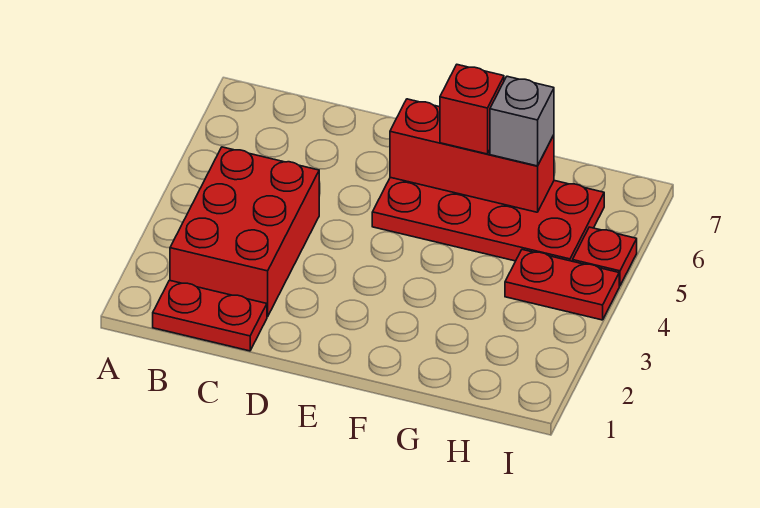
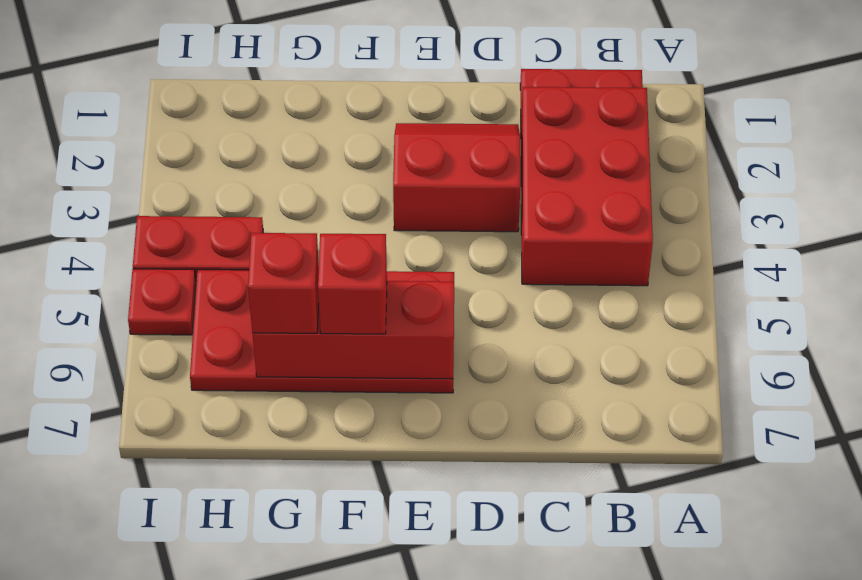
none -> red 2x2 slope [393,123,520,232]
grey 1x1 brick [490,76,554,166] -> red 1x1 brick [248,233,319,333]

